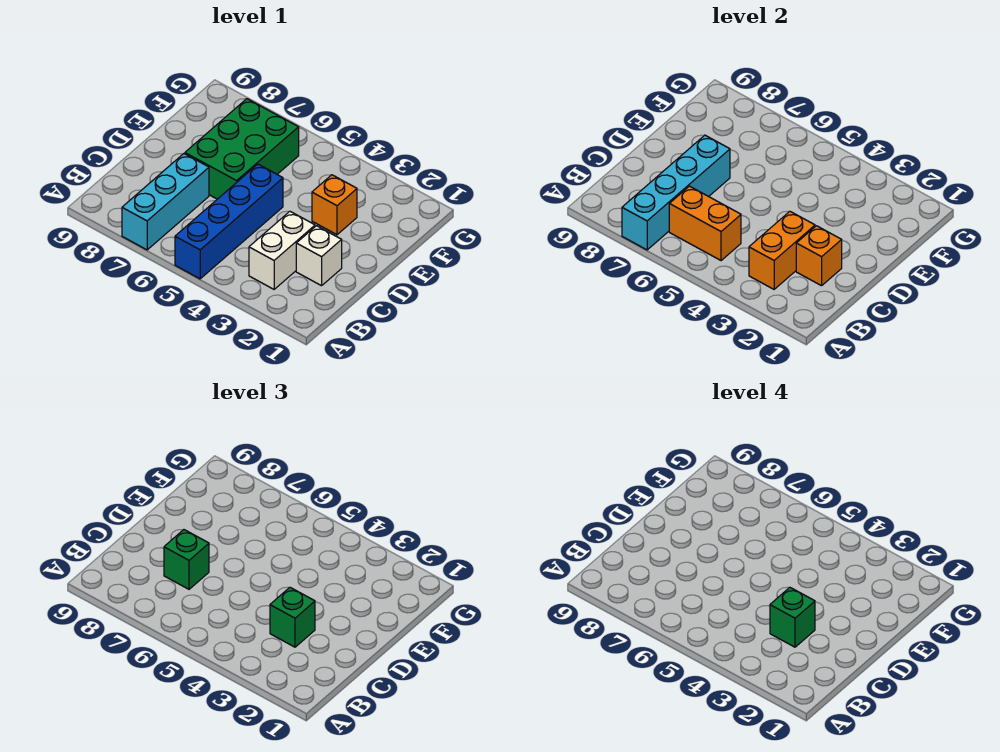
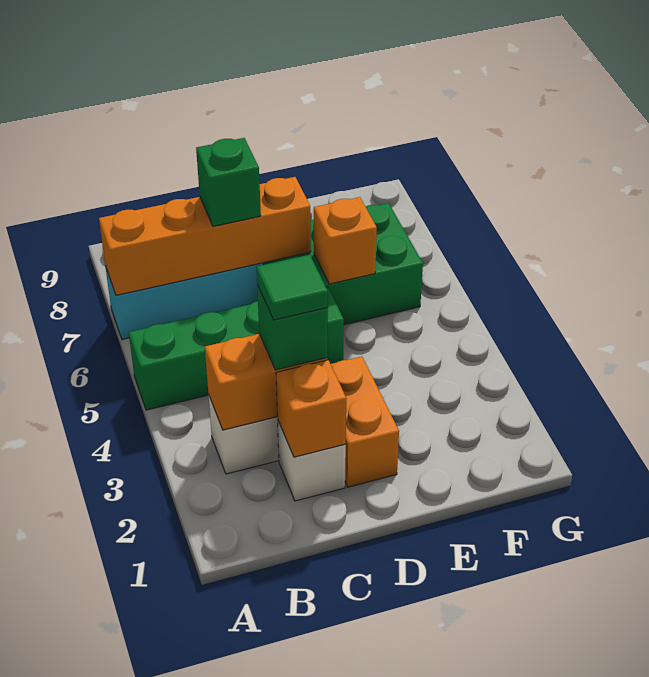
blue 1x4 brick [175,164,283,279] -> green 1x4 brick [129,287,344,410]
cyan 1x4 brick [622,135,730,250] -> orange 1x4 brick [99,177,311,295]
orange 1x2 brick [669,186,741,261] -> orange 1x2 brick moved to [331,356,399,487]
green 1x1 brick [770,588,815,647] -> green 1x1 tile [257,255,328,320]
orange 1x1 brick [312,175,357,235] -> orange 1x1 brick moved to [313,197,377,284]

